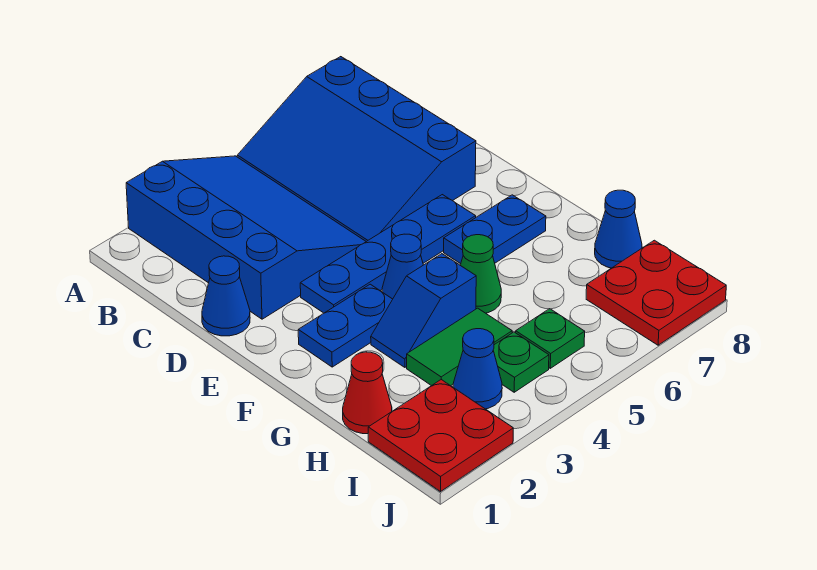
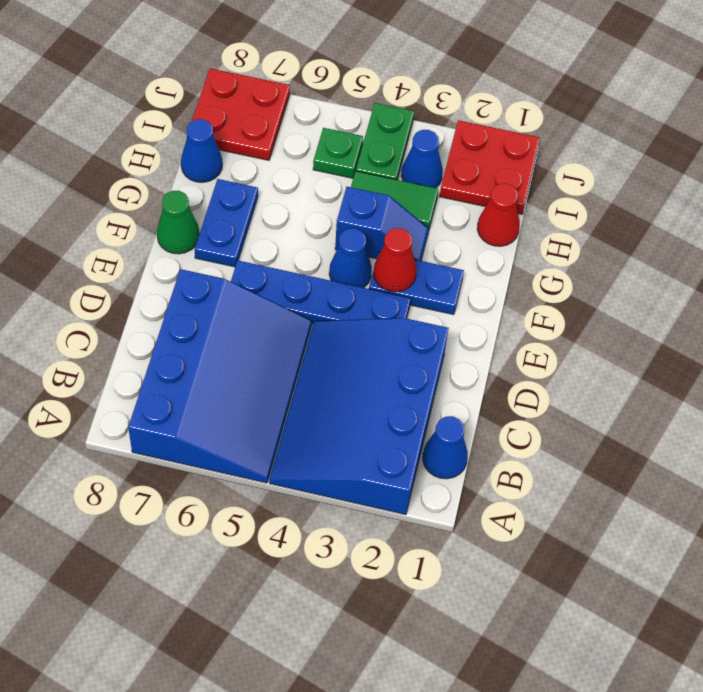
blue 1x1 cone [202,256,250,336] -> blue 1x1 cone moved to [423,416,468,479]
none -> red 1x1 cone [374,228,417,292]
blue 1x2 plate [444,195,546,264] -> blue 1x2 plate turned to [195,179,258,267]
green 1x1 cone [460,235,501,313] -> green 1x1 cone moved to [157,191,199,254]
green 1x1 plate [493,332,549,392] -> green 1x2 plate [356,103,414,180]

